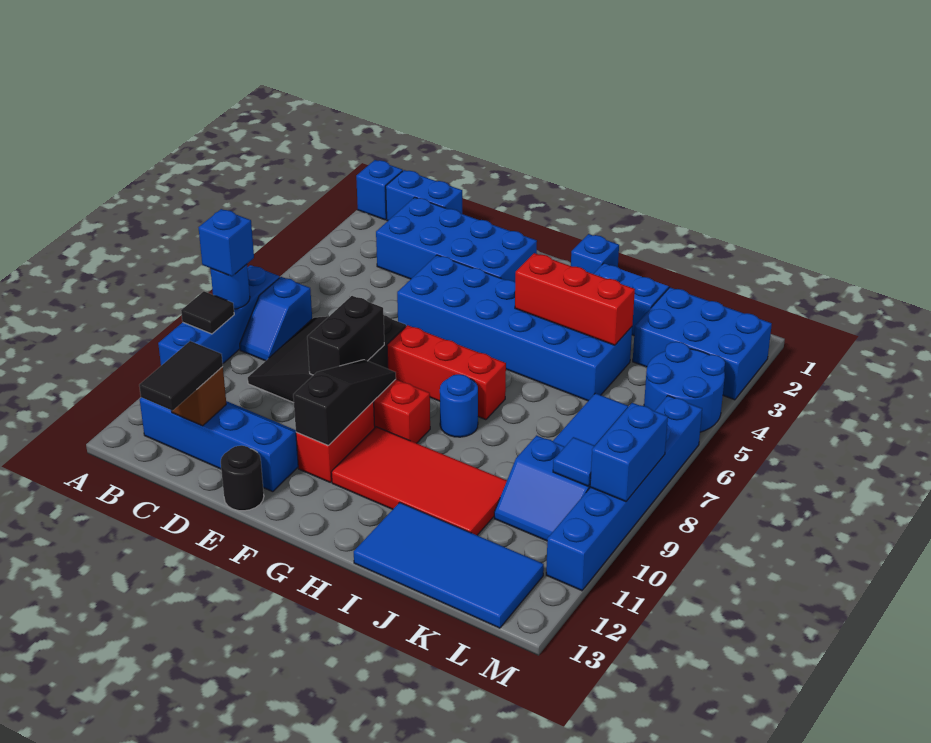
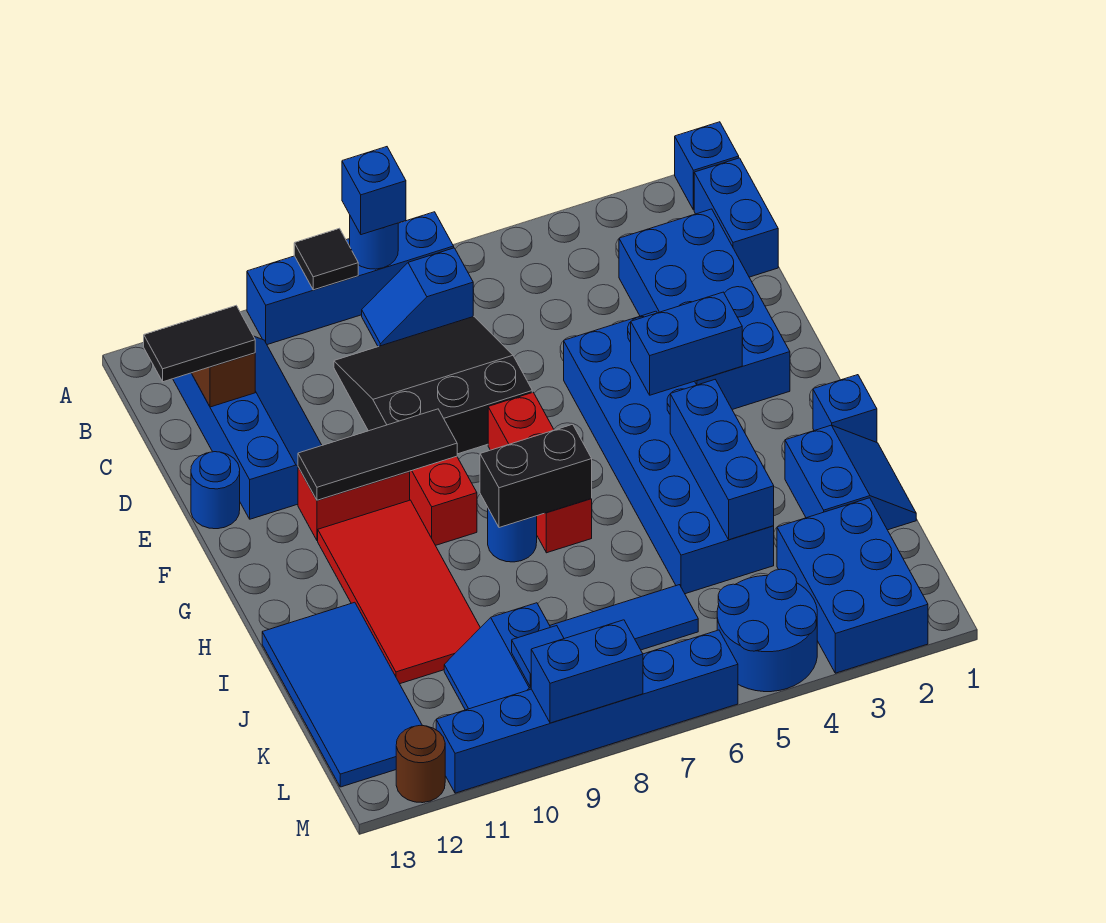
black 1x2 brick [307,296,384,375] -> black 1x2 brick moved to [480,424,592,528]
black 1x1 round brick [221,446,264,511] -> blue 1x1 round brick [191,452,240,529]
none -> blue 1x2 brick [631,292,742,395]
black 1x3 slope [293,360,396,445] -> black 1x3 tile [298,409,457,500]
red 1x3 brick [515,253,635,345] -> blue 1x3 brick [670,380,774,540]
none -> brown 1x1 round brick [396,725,445,803]

